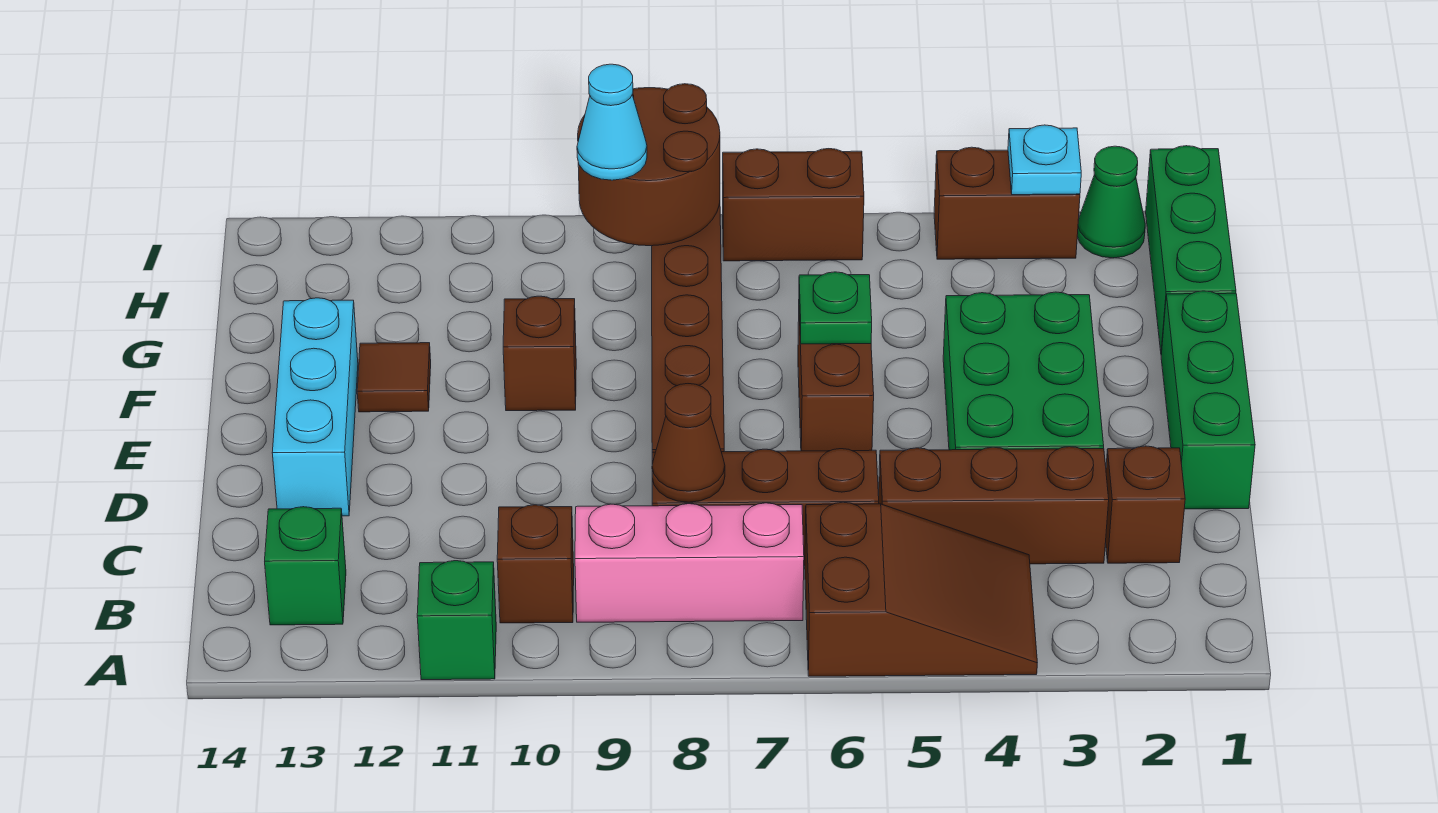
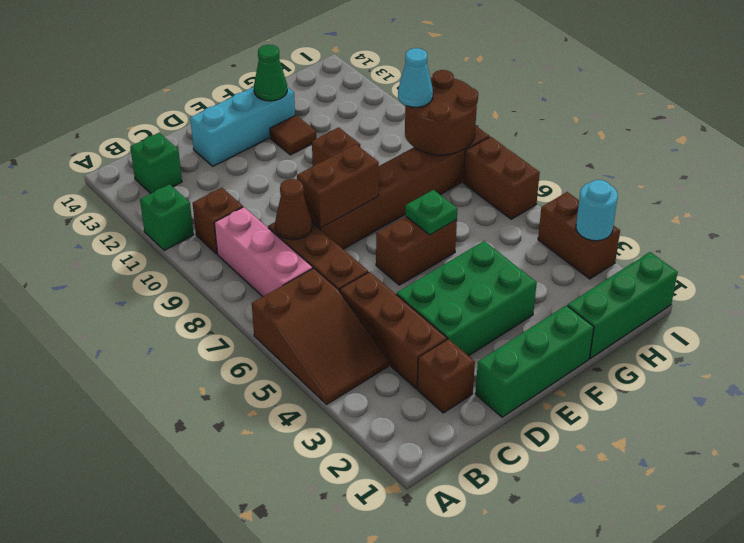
none -> brown 1x2 brick [297,144,379,228]
green 1x1 cone [1077,146,1145,258] -> green 1x1 cone moved to [254,45,287,101]
cyan 1x1 plate [1008,125,1081,195] -> cyan 1x1 round brick [576,180,618,241]

